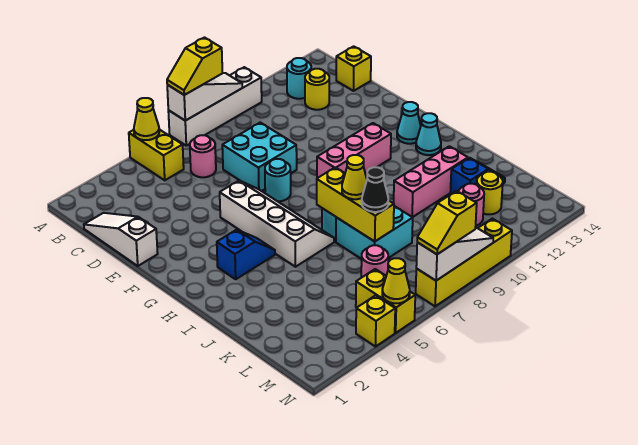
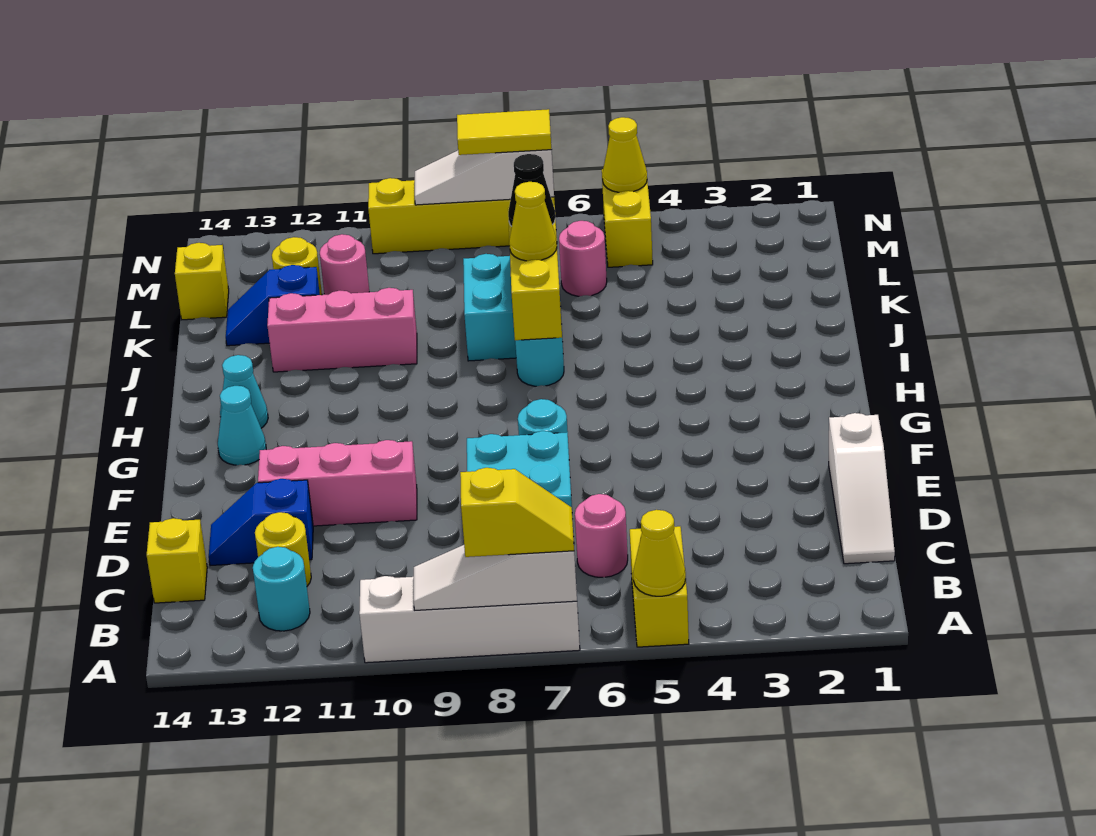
white 2x4 slope [220,180,334,267] -> none
pink 1x3 brick [317,123,391,178] -> pink 1x3 brick moved to [258,440,417,526]
blue 1x2 slope [217,230,275,279] -> blue 1x2 slope moved to [209,479,313,566]
yellow 1x1 brick [356,295,395,347] -> yellow 1x1 brick moved to [175,243,229,320]
yellow 1x2 slope [417,191,477,254] -> yellow 1x2 tile [457,109,552,155]

